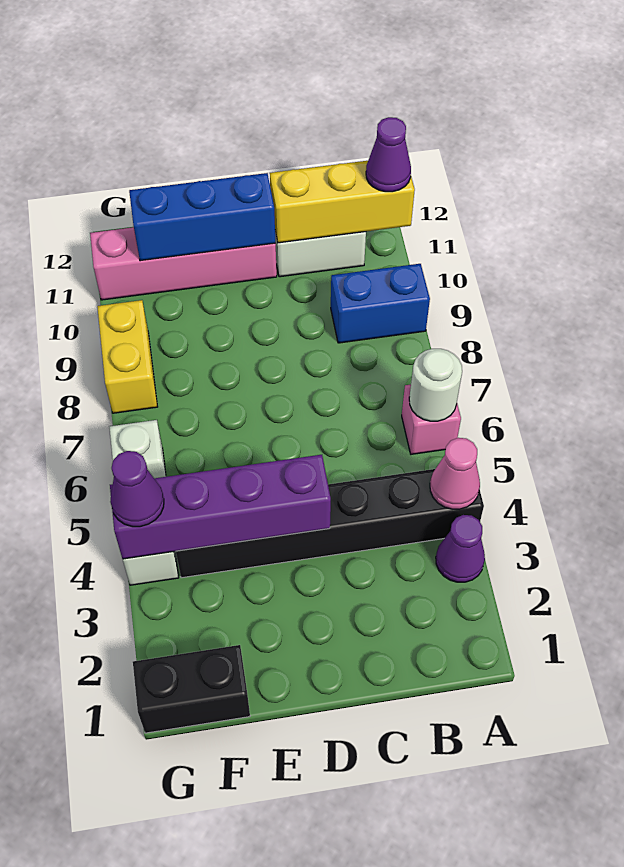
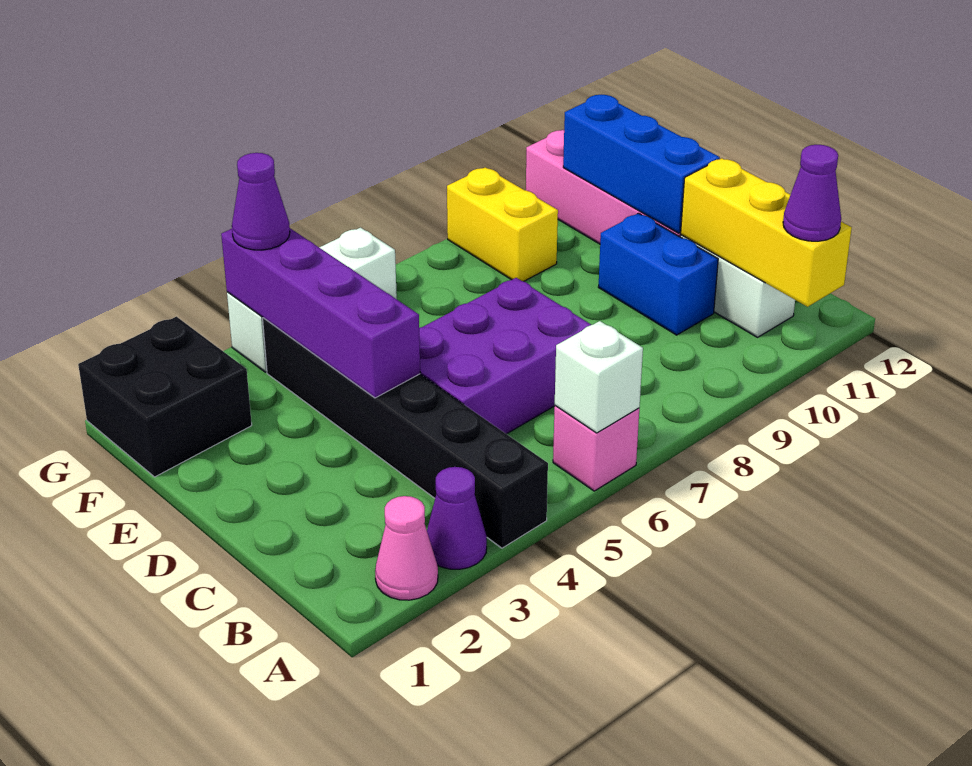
pink 1x1 cone [430,438,480,509] -> pink 1x1 cone moved to [375,496,438,600]
white 1x1 round brick [409,349,462,421] -> white 1x1 brick [555,321,643,433]
blue 1x2 brick [331,264,430,343] -> blue 1x2 brick moved to [599,213,718,335]
none -> purple 2x3 brick [419,278,591,434]
black 1x2 brick [133,645,250,733] -> black 2x2 brick [78,317,252,477]
yellow 1x2 brick [97,300,157,413] -> yellow 1x2 brick turned to [447,167,558,281]

